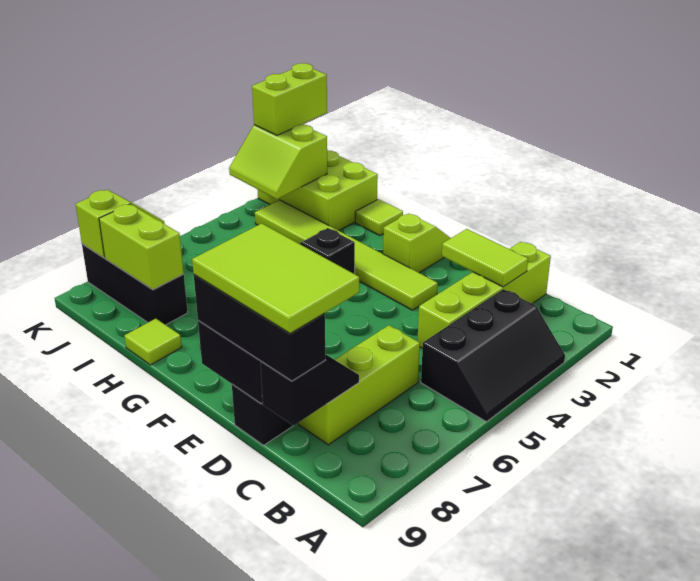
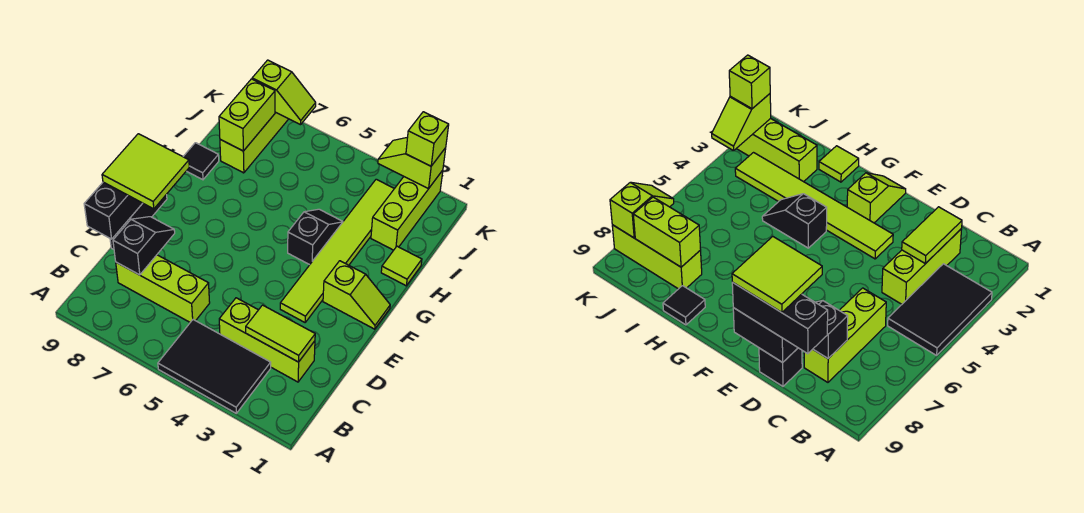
black 2x3 slope [421,289,565,422] -> black 2x3 tile [158,320,271,413]
lime 1x4 brick [417,242,551,349] -> lime 1x3 brick [219,298,315,382]
lime 1x2 tile [442,229,528,287] -> lime 1x2 tile turned to [246,305,315,362]
black 1x2 slope [260,355,359,426] -> black 1x2 slope turned to [113,217,175,275]
lime 2x3 tile [192,223,359,334] -> lime 2x2 tile [102,134,189,209]
lime 1x1 tile [125,319,182,365] -> black 1x1 tile [183,143,219,180]
lime 2x3 brick [257,151,378,231] -> lime 1x3 brick [371,170,443,250]
black 1x3 brick [82,244,188,325] -> lime 1x3 brick [220,112,288,173]
lime 2x2 slope [229,125,327,199] -> lime 1x2 slope [378,137,446,189]
lime 1x2 brick [252,63,327,135] -> lime 1x1 brick [406,112,449,166]

